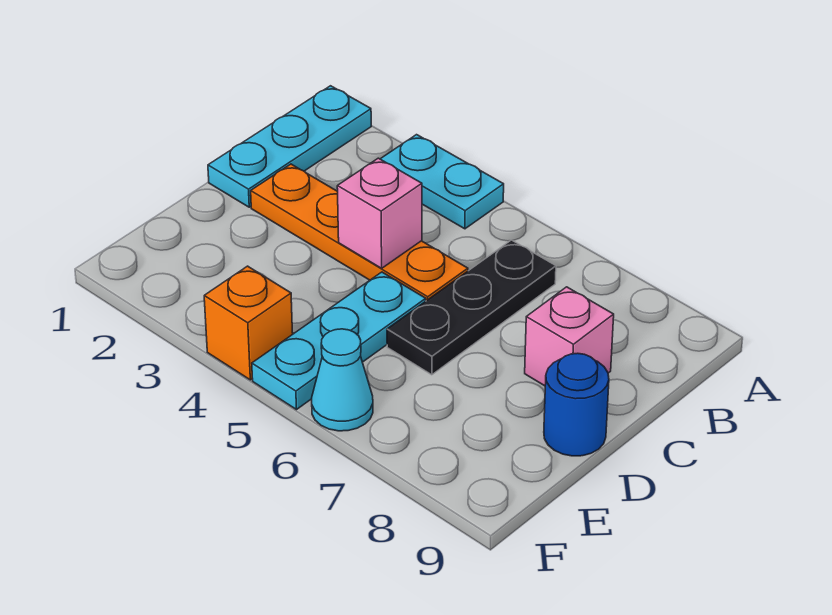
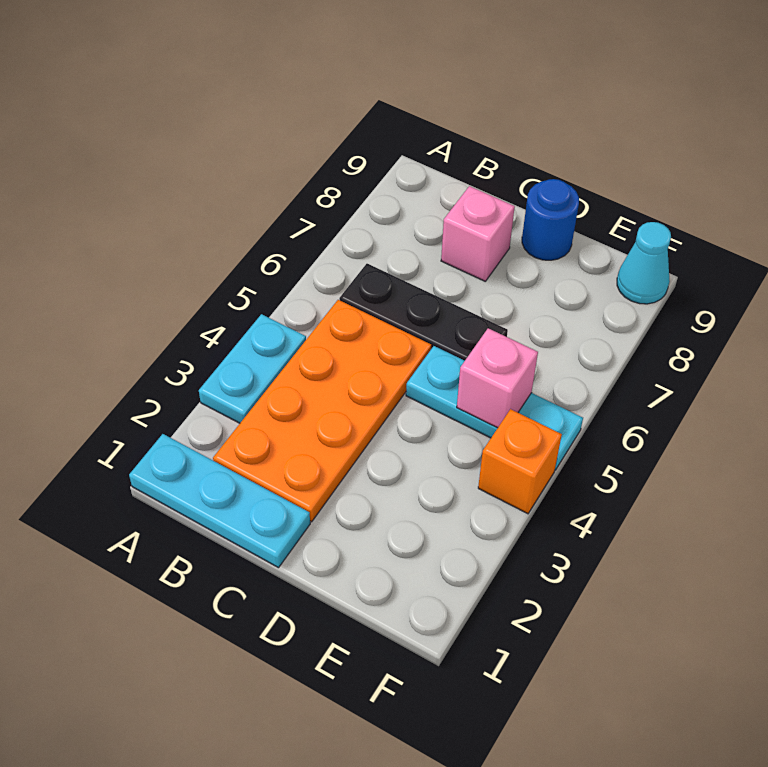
orange 1x4 plate [251,164,468,301] -> orange 2x4 plate [213,300,431,522]
pink 1x1 brick [337,158,422,268] -> pink 1x1 brick moved to [457,328,538,428]
cyan 1x1 cone [312,329,373,431] -> cyan 1x1 cone moved to [617,222,671,304]

